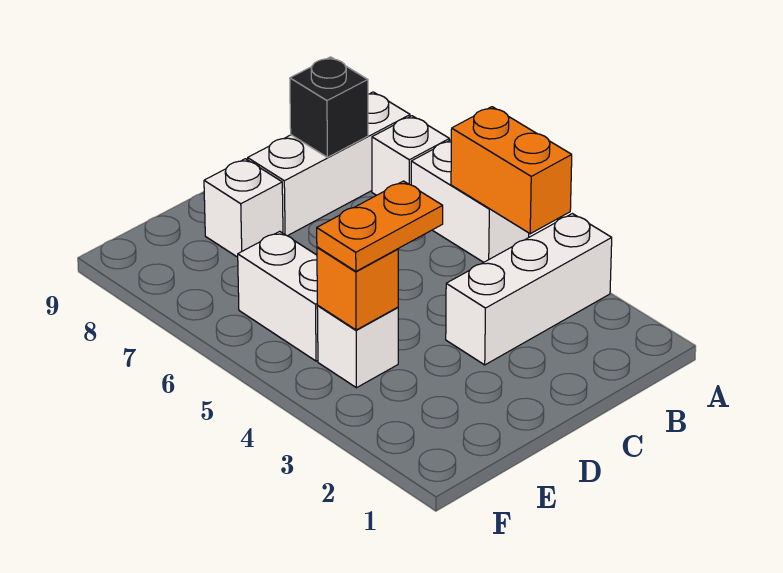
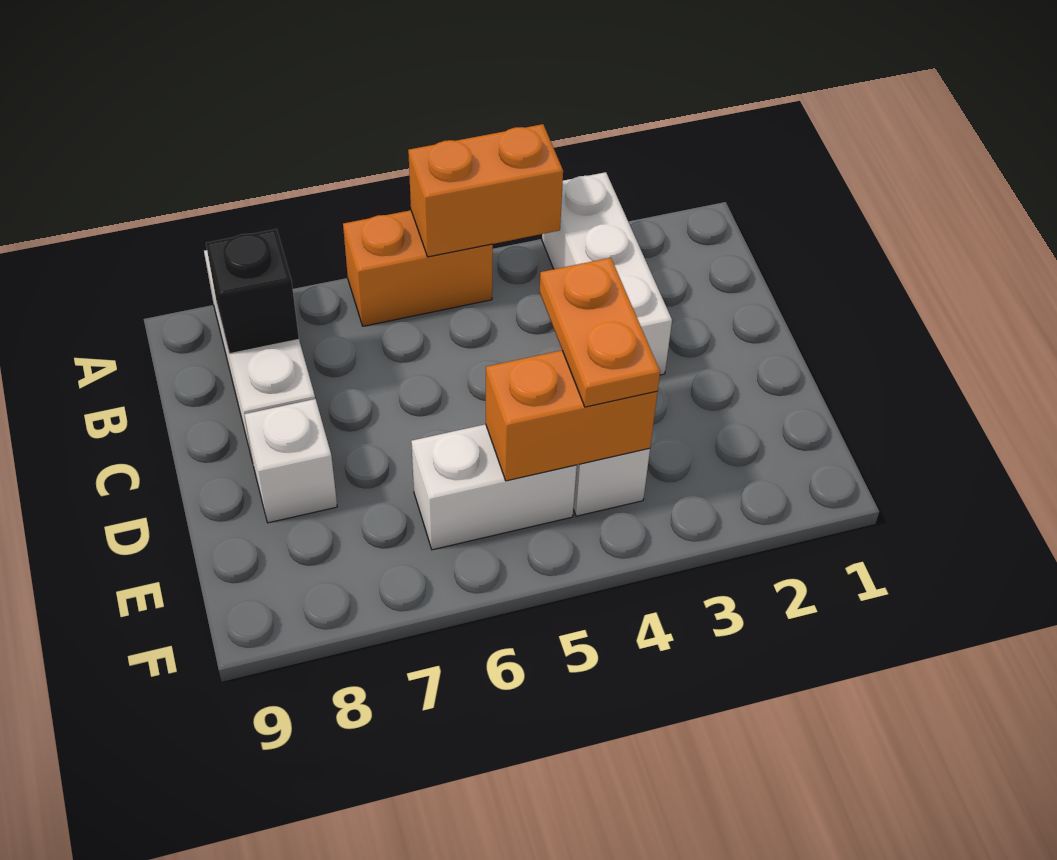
white 1x2 brick [411,140,529,262] -> orange 1x2 brick [343,210,493,326]
white 1x1 brick [372,116,449,195] -> none
orange 1x1 brick [317,247,398,330] -> orange 1x2 brick [486,350,657,481]

